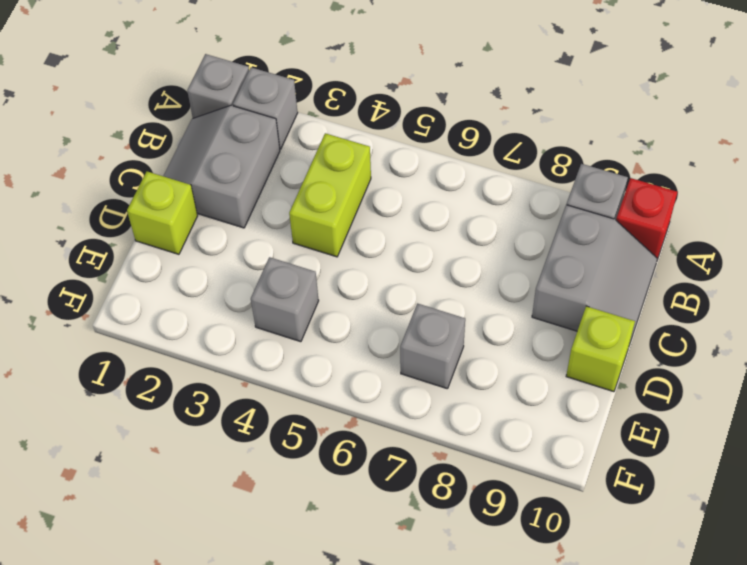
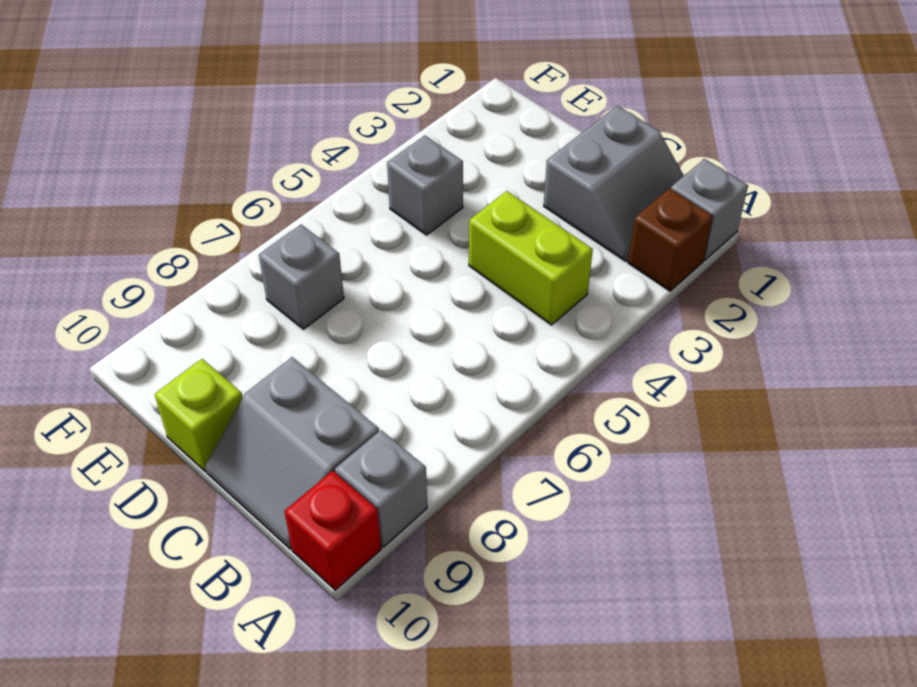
grey 1x1 brick [233,67,298,149] -> brown 1x1 brick [628,188,713,291]
grey 2x2 slope [164,105,280,228] -> grey 2x2 slope turned to [544,106,684,261]
lime 1x1 brick [127,172,198,254] -> none

